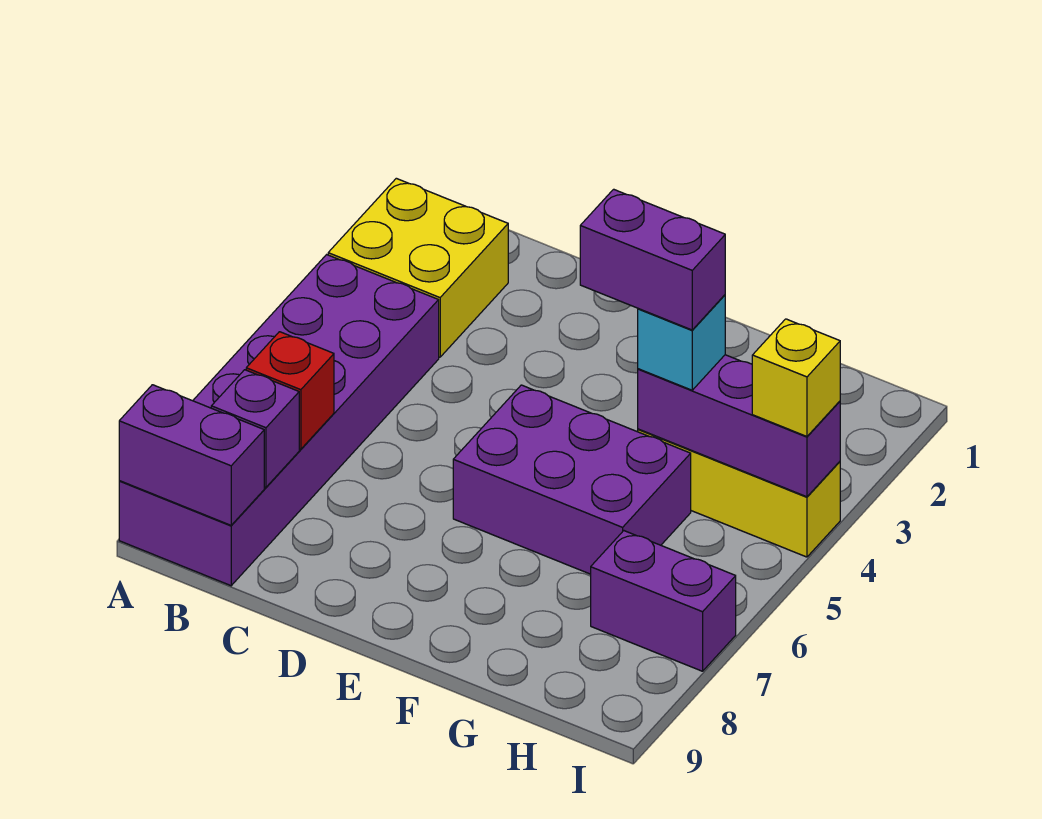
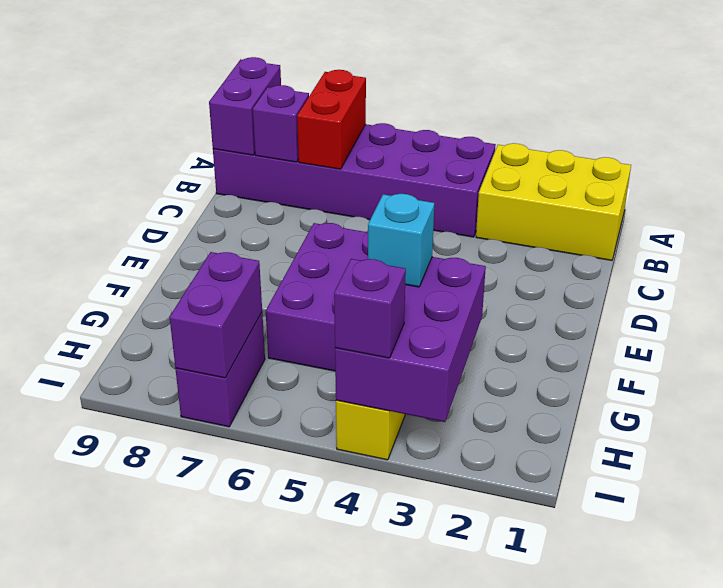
yellow 2x2 brick [328,178,508,357] -> yellow 2x3 brick [476,143,631,260]
red 1x1 brick [246,332,334,449] -> red 1x2 brick [297,70,366,169]
purple 1x2 brick [580,189,725,330] -> purple 1x2 brick moved to [170,252,262,378]
purple 1x3 brick [638,355,840,497] -> purple 2x3 brick [335,257,486,422]
yellow 1x1 brick [752,319,840,436] -> purple 1x1 brick [334,259,406,358]

